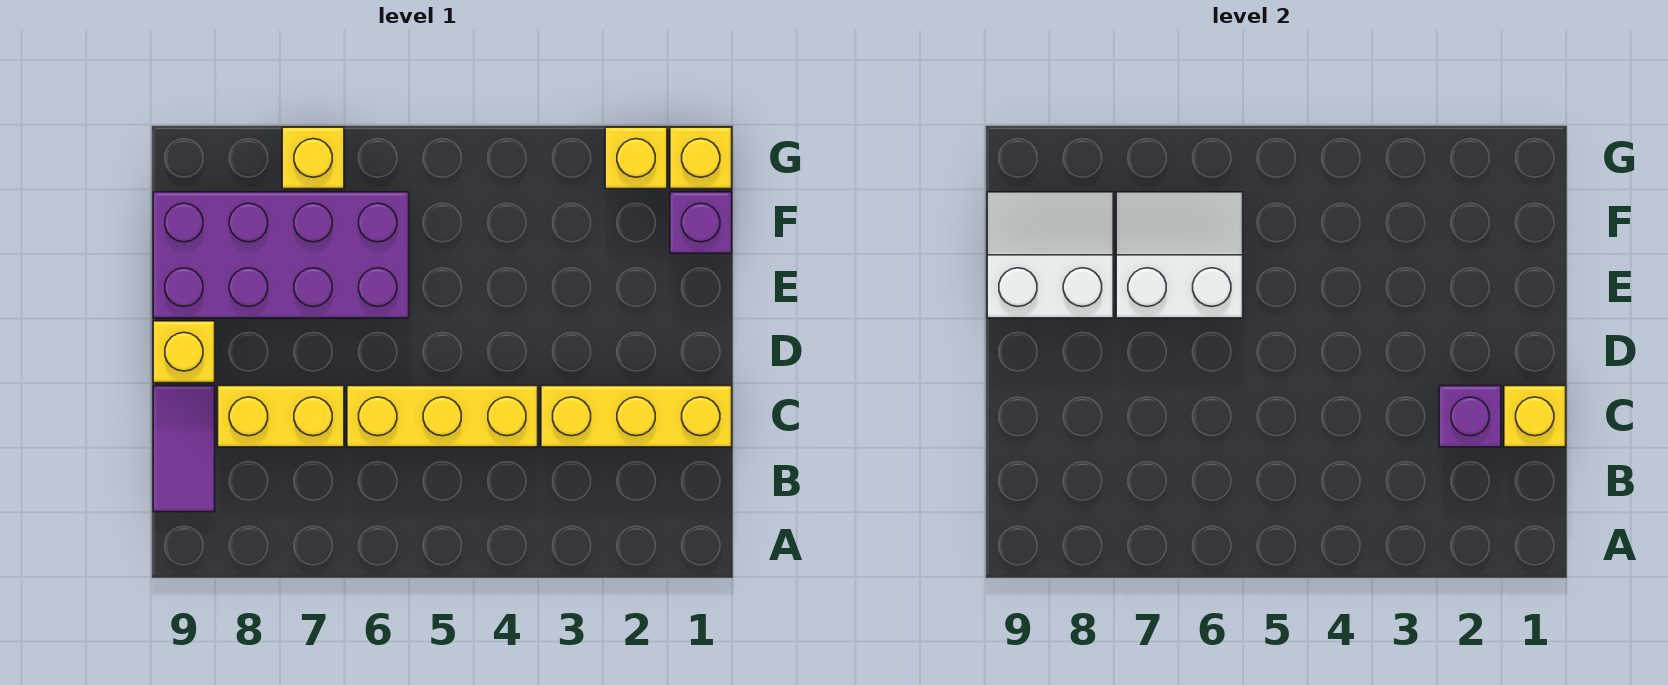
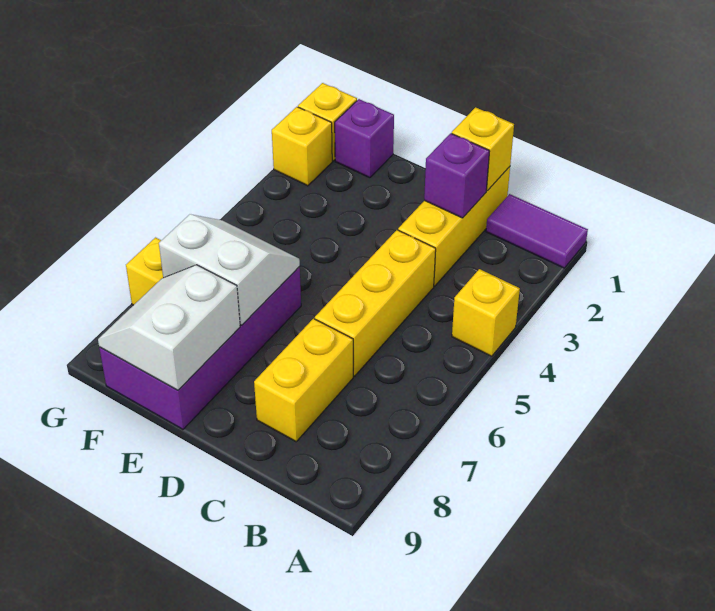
purple 1x2 tile [153,386,215,512] -> purple 1x2 tile moved to [486,194,588,268]
yellow 1x1 brick [153,321,215,383] -> yellow 1x1 brick moved to [452,269,520,356]
white 2x2 slope [1116,192,1243,318] -> white 2x2 slope turned to [159,214,300,325]

